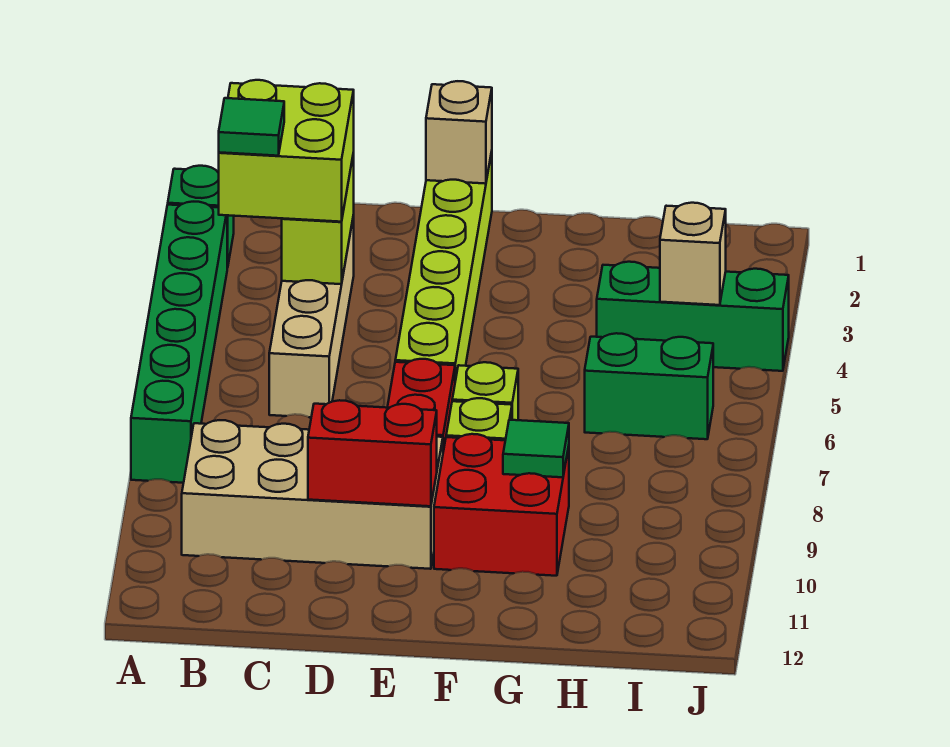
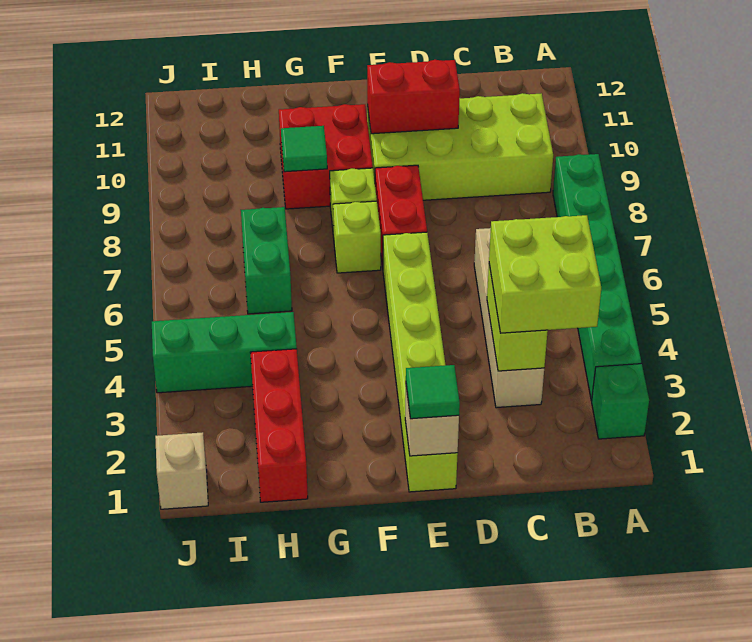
green 1x1 tile [219,98,284,156] -> green 1x1 tile moved to [406,365,460,419]
tan 2x4 brick [182,420,443,569] -> lime 2x4 brick [367,93,553,200]
none -> red 1x3 brick [250,349,308,502]
green 1x2 brick [585,333,713,439] -> green 1x2 brick turned to [241,207,292,314]
tan 1x1 brick [660,203,726,305] -> tan 1x1 brick moved to [155,432,208,509]

